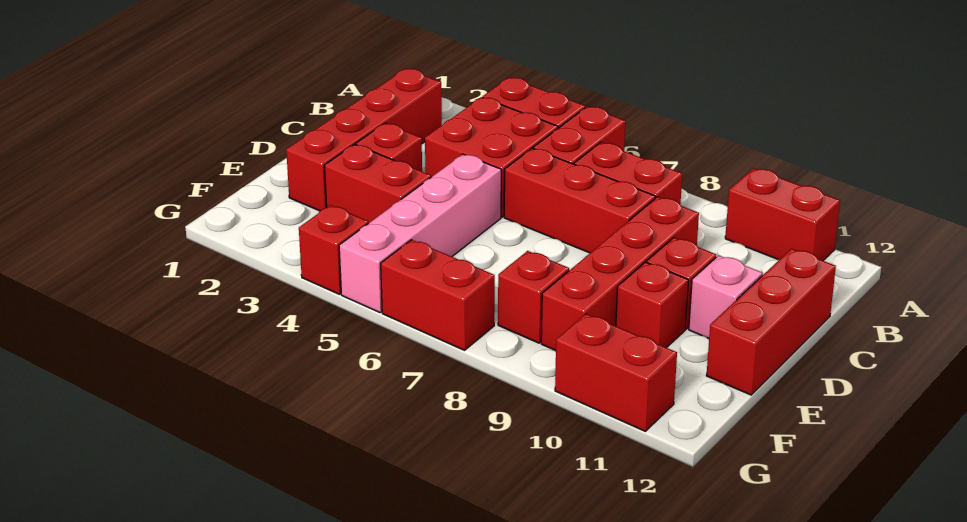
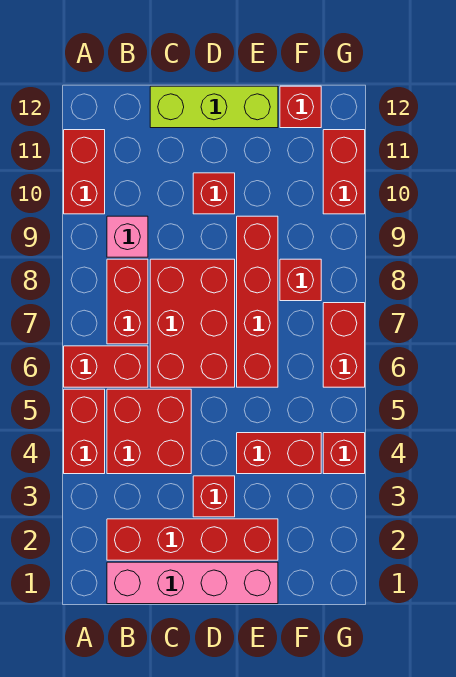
red 1x3 brick [504,148,655,253] -> red 2x3 brick [150,259,235,387]
red 1x4 brick [541,197,699,351] -> red 1x4 brick turned to [237,216,278,387]
red 1x3 brick [706,249,836,395] -> lime 1x3 brick [150,86,278,128]
pink 1x4 brick [339,154,501,313] -> pink 1x4 brick moved to [107,562,278,604]
pink 1x1 brick [689,255,762,338] -> pink 1x1 brick moved to [107,216,148,257]
red 1x2 brick [325,144,431,223] -> red 1x2 brick turned to [237,433,321,474]
red 1x1 brick [616,262,689,348] -> red 1x1 brick moved to [280,86,321,128]

